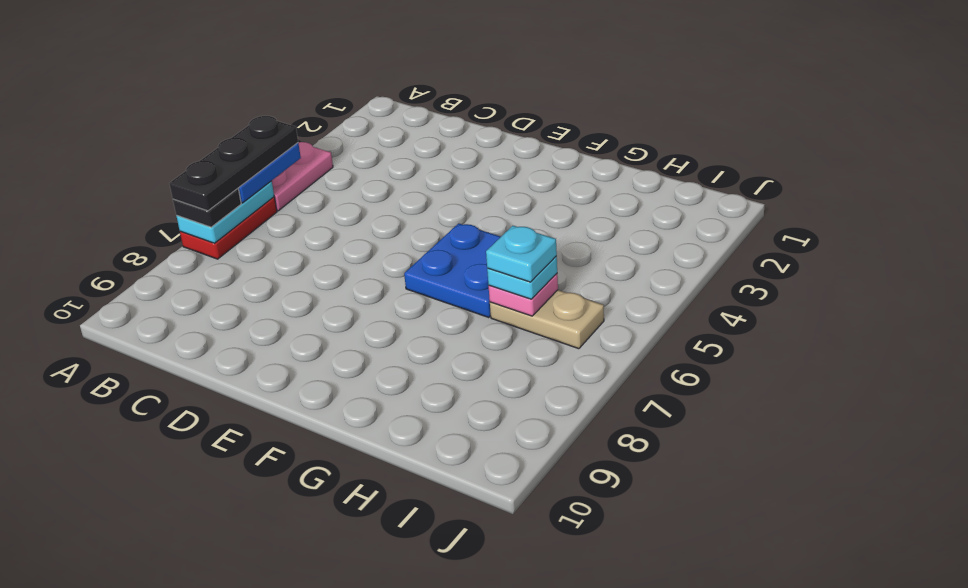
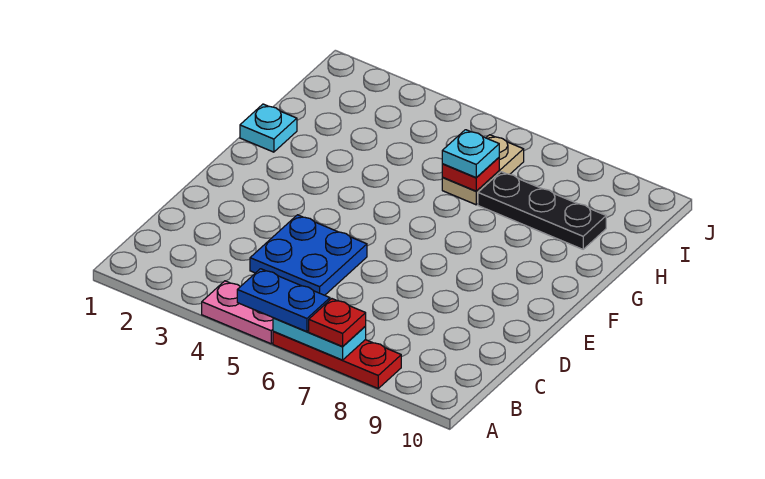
black 1x3 plate [169,116,298,211] -> black 1x3 plate moved to [478,172,606,249]
red 1x2 plate [180,197,277,259] -> red 1x3 plate [273,331,401,388]
black 1x1 plate [173,189,241,227] -> red 1x1 plate [309,299,366,346]
blue 2x2 plate [404,223,500,317] -> blue 2x2 plate moved to [250,215,367,295]
pink 1x1 plate [489,274,558,316] -> red 1x1 plate [442,158,499,191]
cyan 1x1 plate [486,226,557,282] -> cyan 1x1 plate moved to [240,104,297,152]

